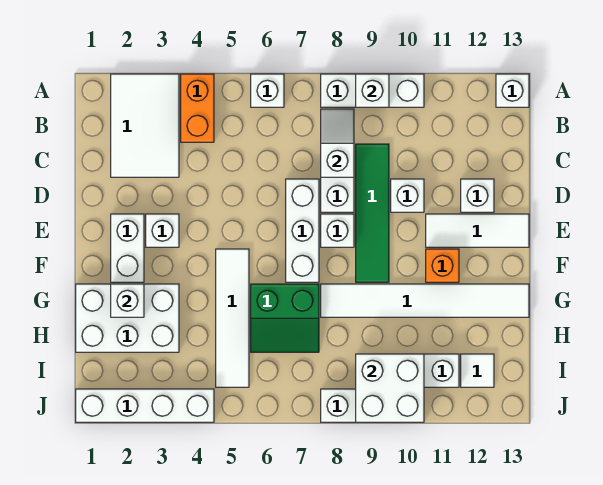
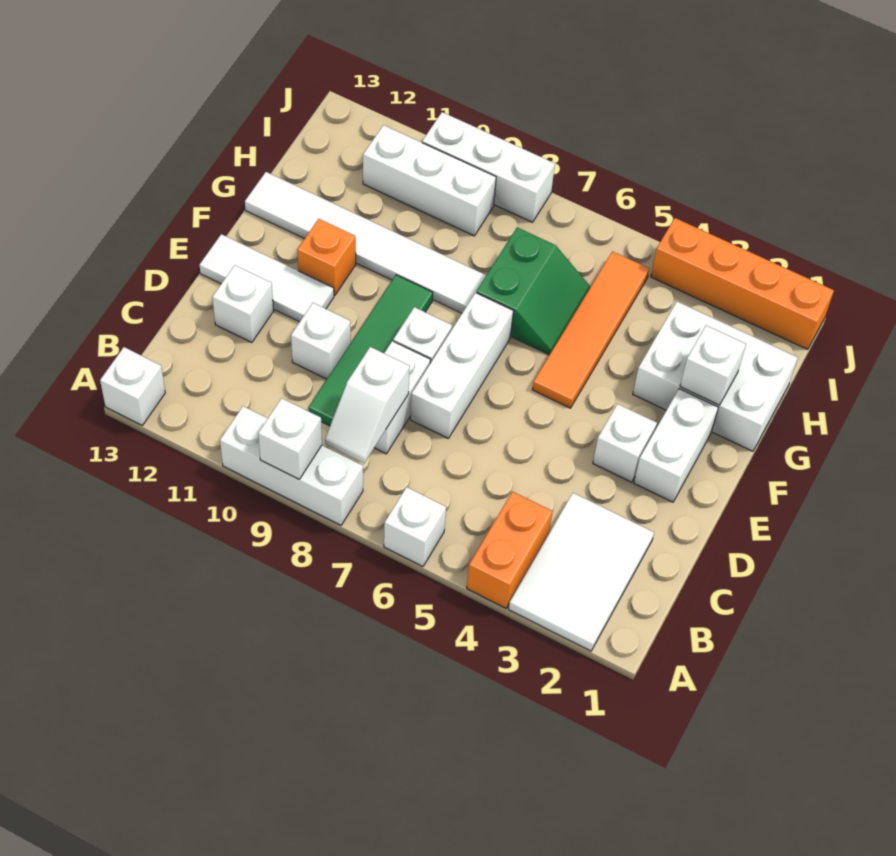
white 1x4 tile [216,249,249,387] -> orange 1x4 tile [532,251,649,408]
green 2x2 slope [251,284,319,352] -> green 2x2 slope turned to [476,228,590,355]
white 2x2 brick [356,354,424,422] -> none
white 1x1 tile [461,354,494,387] -> none
white 1x4 brick [76,389,214,422] -> orange 1x4 brick [651,218,834,349]

